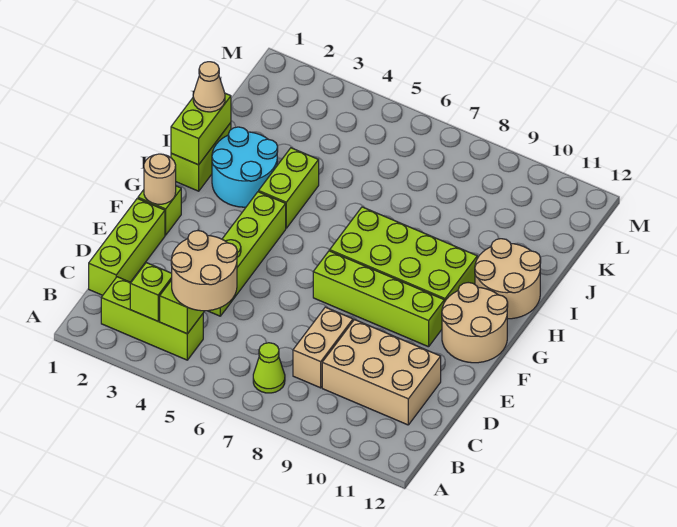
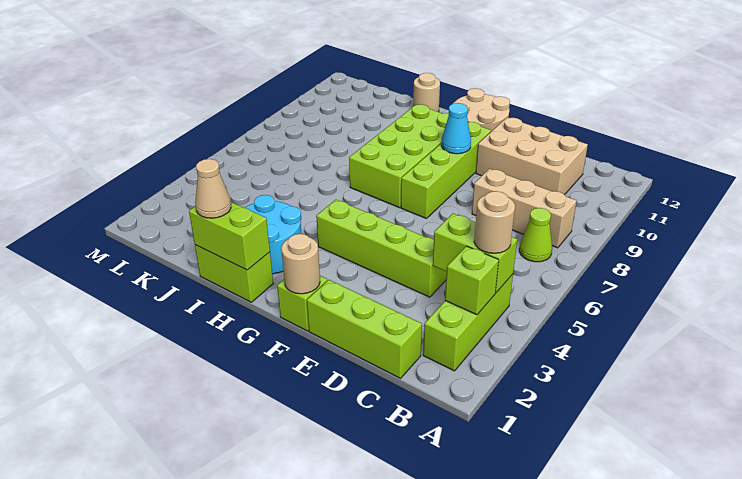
tan 2x2 round brick [171,231,237,311] -> tan 1x1 round brick [474,191,515,253]
tan 1x2 brick [293,307,353,388] -> tan 1x3 brick [472,169,577,248]
tan 2x3 brick [322,320,441,425] -> tan 2x3 brick turned to [476,118,588,195]
none -> cyan 1x1 cone [441,103,471,154]
lime 1x2 brick [259,148,319,228] -> none
tan 2x2 round brick [475,239,541,319] -> tan 1x1 round brick [413,73,440,112]

